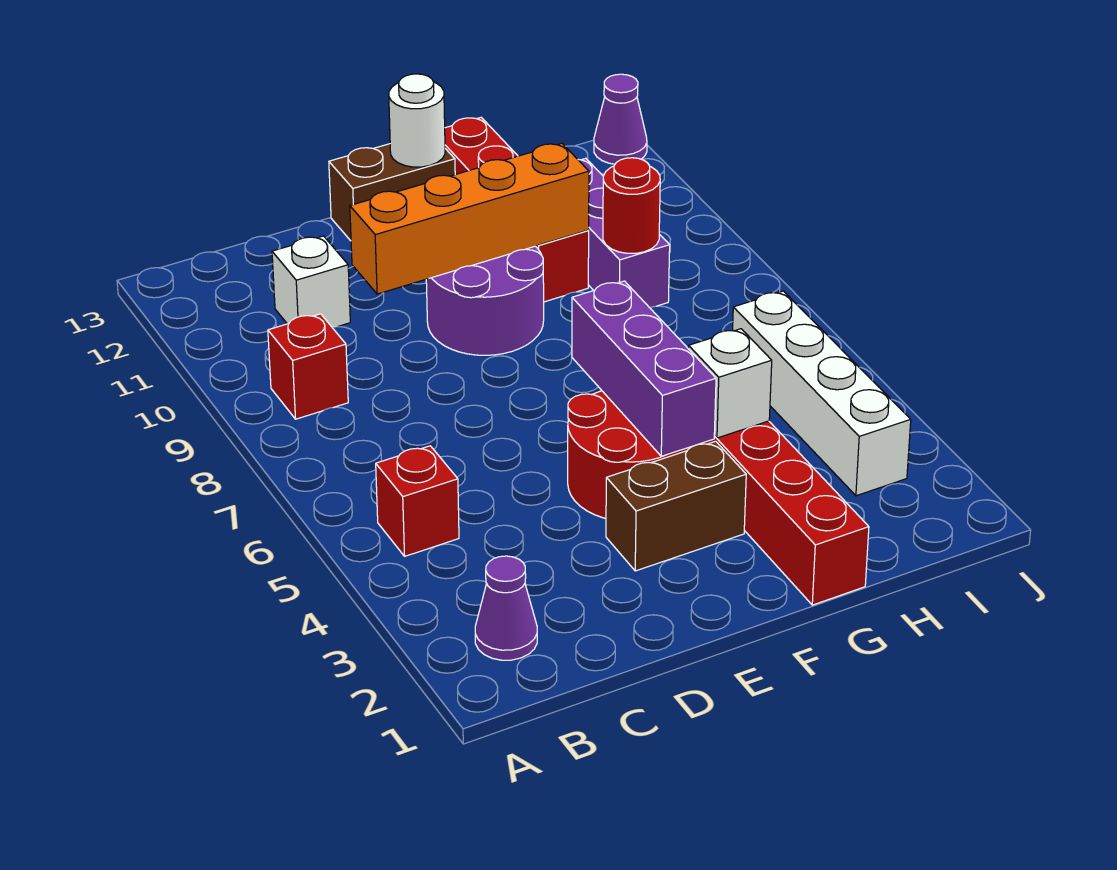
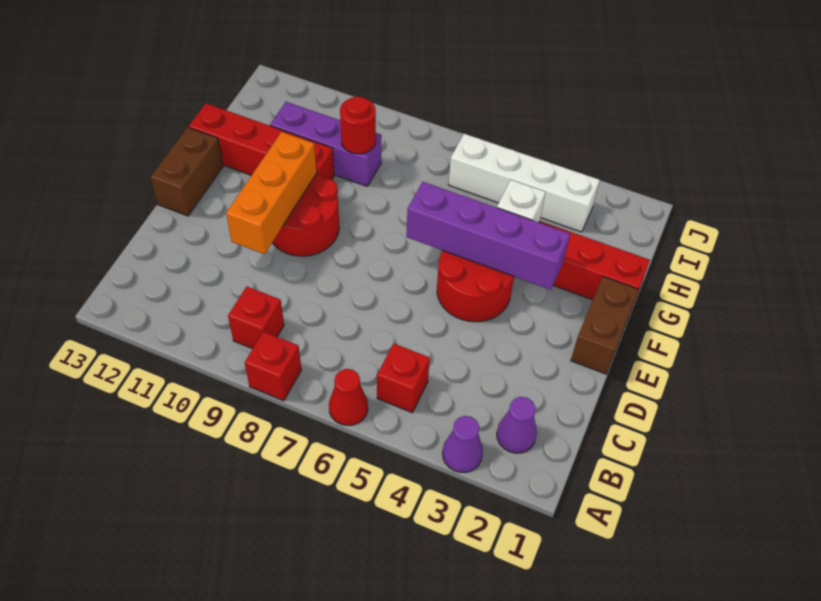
none -> red 1x1 cone [329,369,368,425]
none -> red 1x1 brick [245,332,301,401]
white 1x1 brick [272,236,350,327] -> none
orange 1x4 brick [350,143,589,294] -> orange 1x3 brick [226,132,316,254]
brown 1x2 brick [606,441,746,571] -> brown 1x2 brick moved to [571,277,639,374]
purple 2x2 round brick [426,246,544,355] -> red 2x2 round brick [272,174,339,256]
purple 1x3 brick [572,281,716,456] -> purple 1x4 brick [406,182,570,290]
white 1x1 round brick [389,74,445,167] -> none
purple 1x1 cone [594,74,647,164] -> purple 1x1 cone moved to [442,416,483,472]

